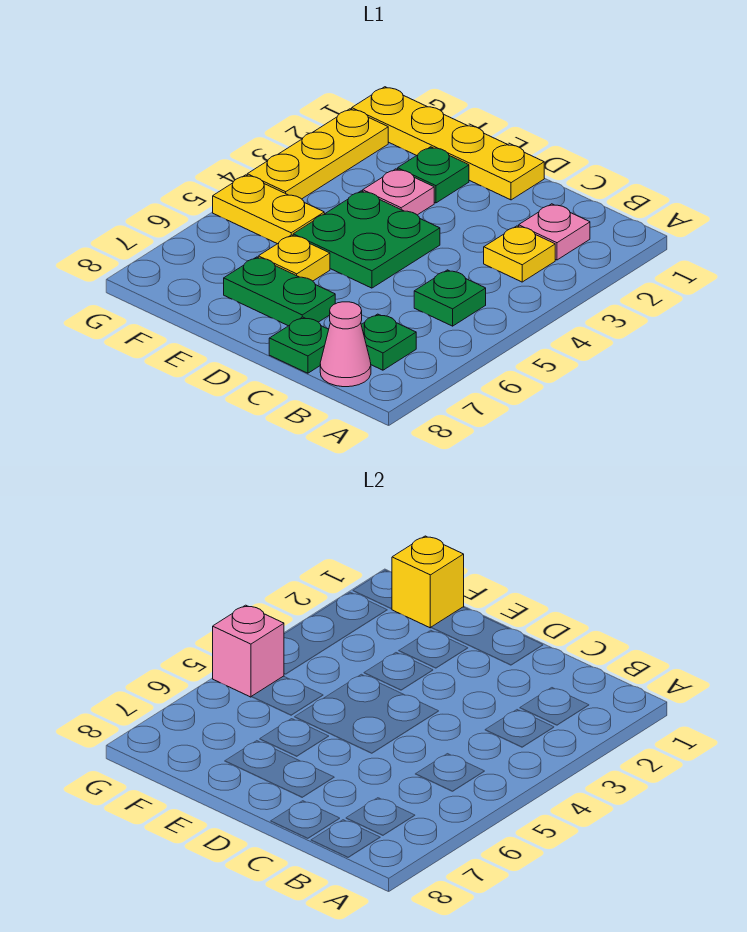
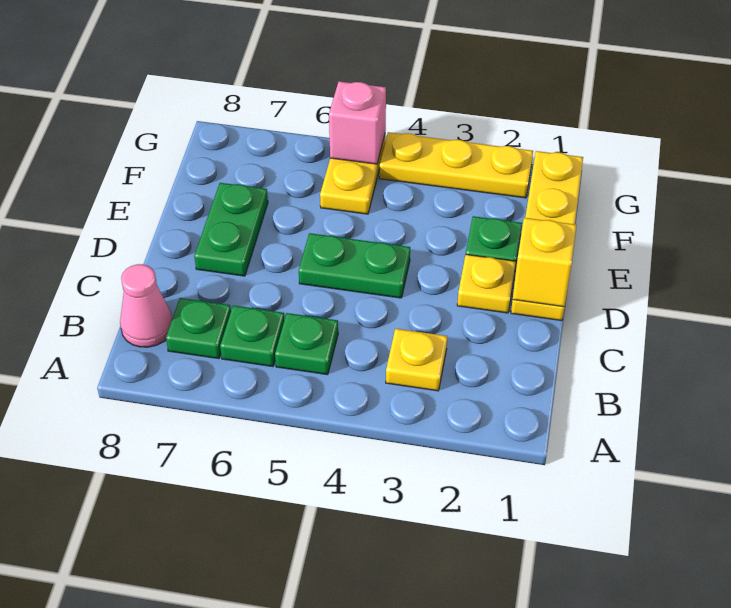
pink 1x1 plate [519,204,590,260] -> none
green 1x1 plate [269,317,329,373] -> green 1x1 plate moved to [220,305,284,367]
green 2x2 plate [293,191,440,288] -> green 1x2 plate [299,233,410,298]
pink 1x1 plate [363,169,434,215] -> none
yellow 1x1 plate [258,235,330,281] -> yellow 1x1 plate moved to [457,254,516,313]
yellow 1x1 brick [392,536,464,628] -> yellow 1x1 brick moved to [513,218,576,307]

